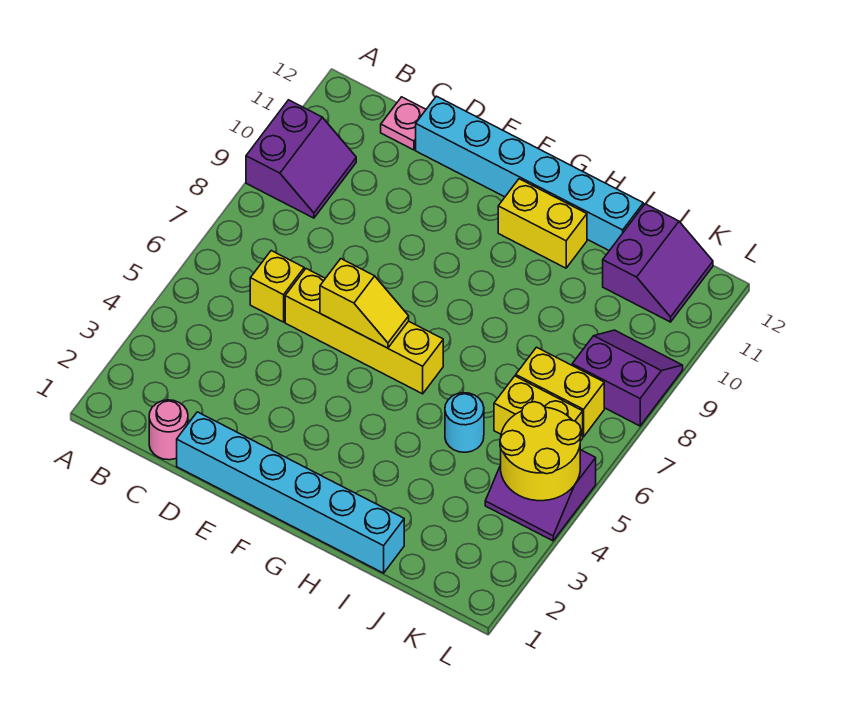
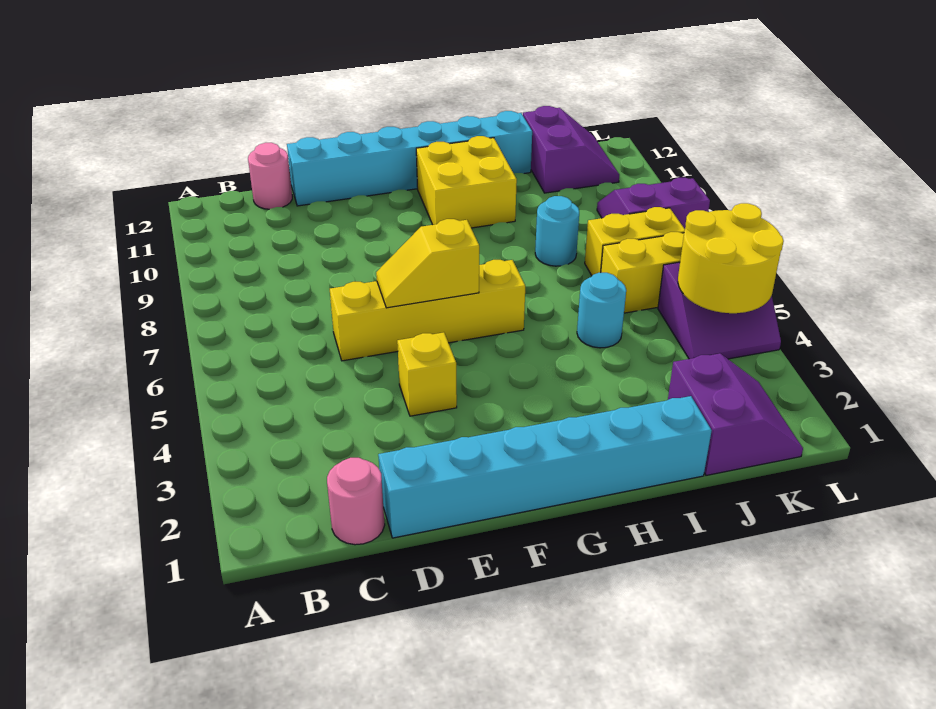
purple 2x2 slope [246,100,356,218] -> purple 2x2 slope moved to [668,353,803,475]
yellow 1x1 brick [250,251,304,322] -> yellow 1x1 brick moved to [397,332,457,416]
pink 1x1 plate [381,97,426,150] -> pink 1x1 round brick [248,143,292,209]
yellow 1x2 slope [320,259,409,348] -> yellow 1x2 slope turned to [376,219,479,308]
yellow 1x2 brick [498,179,587,268] -> yellow 2x2 brick [416,136,517,228]
none -> cyan 1x1 round brick [535,196,579,266]

